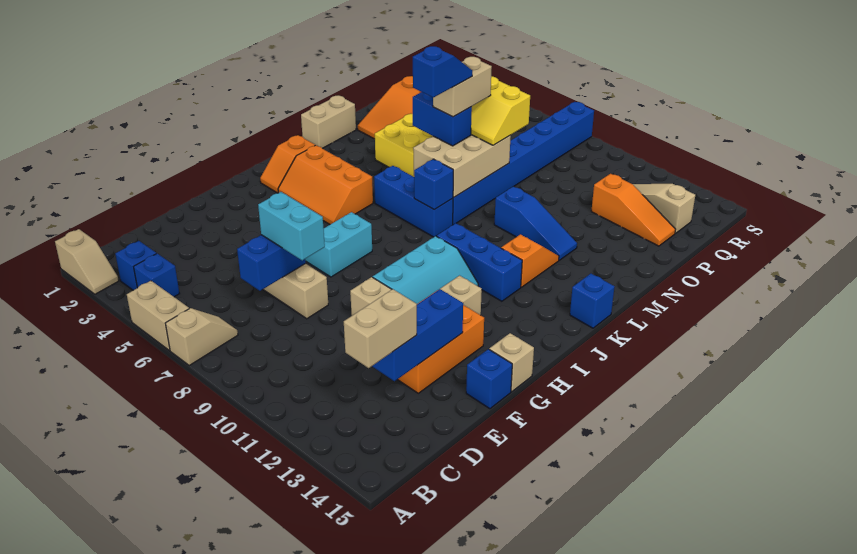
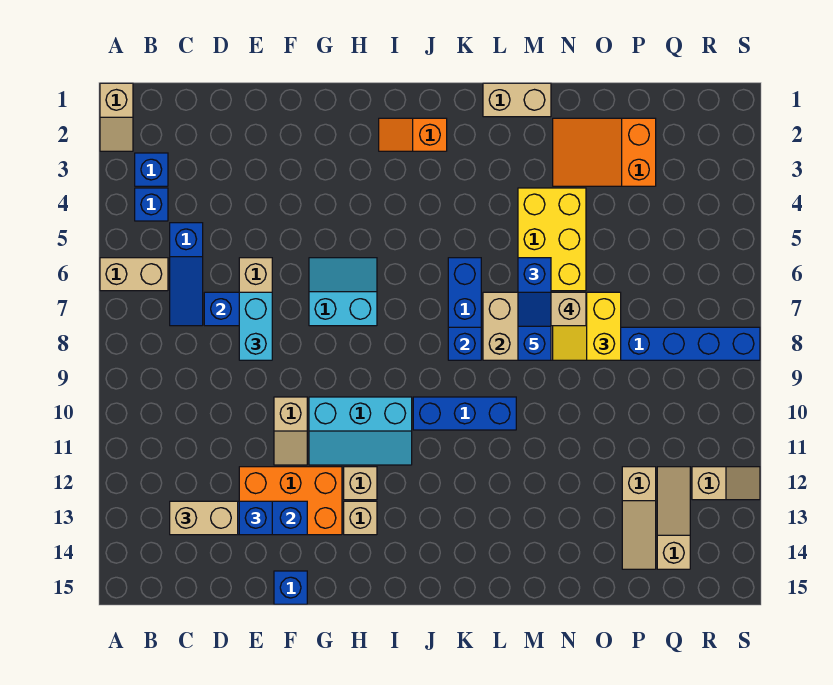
tan 1x2 brick [127,281,189,350] -> tan 1x2 brick turned to [100,258,168,291]
tan 1x2 slope [165,308,238,366] -> tan 1x2 slope moved to [692,467,760,500]
tan 1x1 brick [489,333,534,392] -> tan 1x1 brick moved to [344,501,377,535]
orange 2x3 slope [278,145,373,225] -> none
blue 1x3 brick [437,223,522,301] -> blue 1x3 brick turned to [413,397,516,430]
orange 1x2 slope [501,234,559,287] -> none
blue 1x1 brick [570,274,615,328] -> blue 1x1 brick moved to [239,501,272,535]
blue 1x2 slope [413,46,472,97] -> blue 1x2 slope turned to [518,292,551,360]
blue 1x3 slope [494,186,577,260] -> blue 1x3 slope moved to [170,223,203,326]
orange 1x3 slope [591,174,675,246] -> tan 1x3 slope [622,467,656,569]

